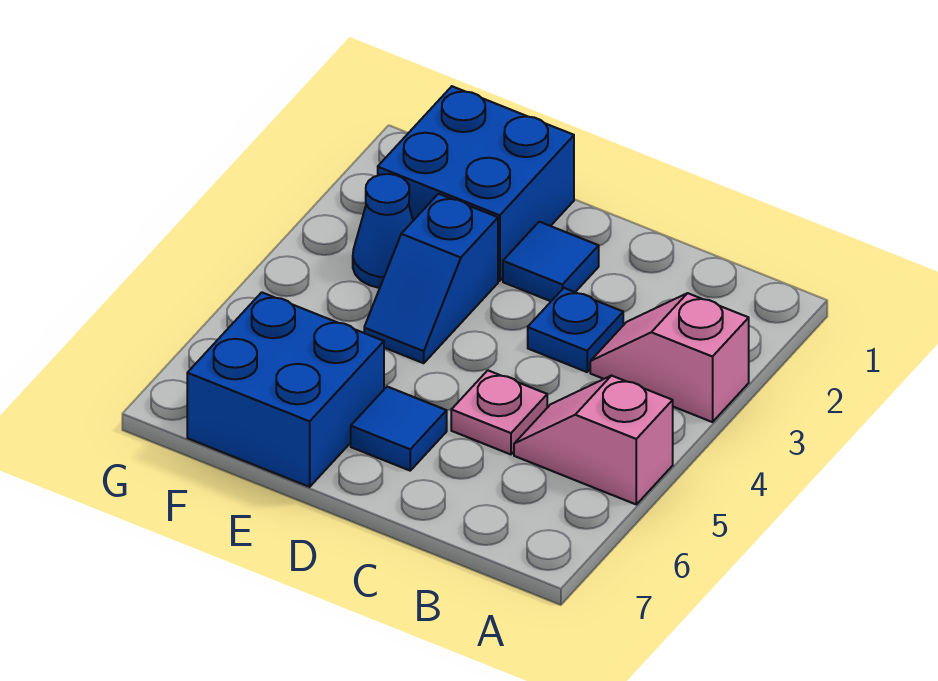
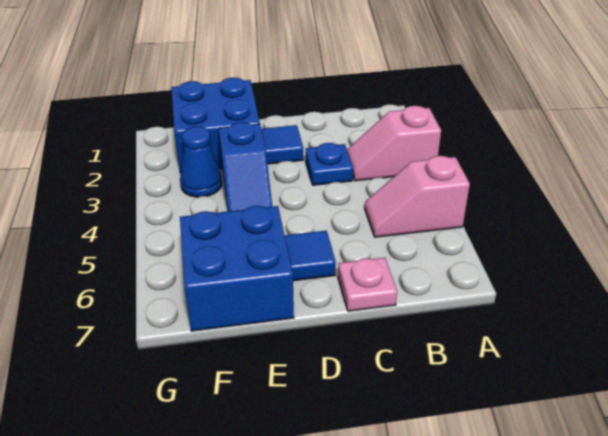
pink 1x1 plate [451,370,547,454] -> pink 1x1 plate moved to [338,258,397,311]

